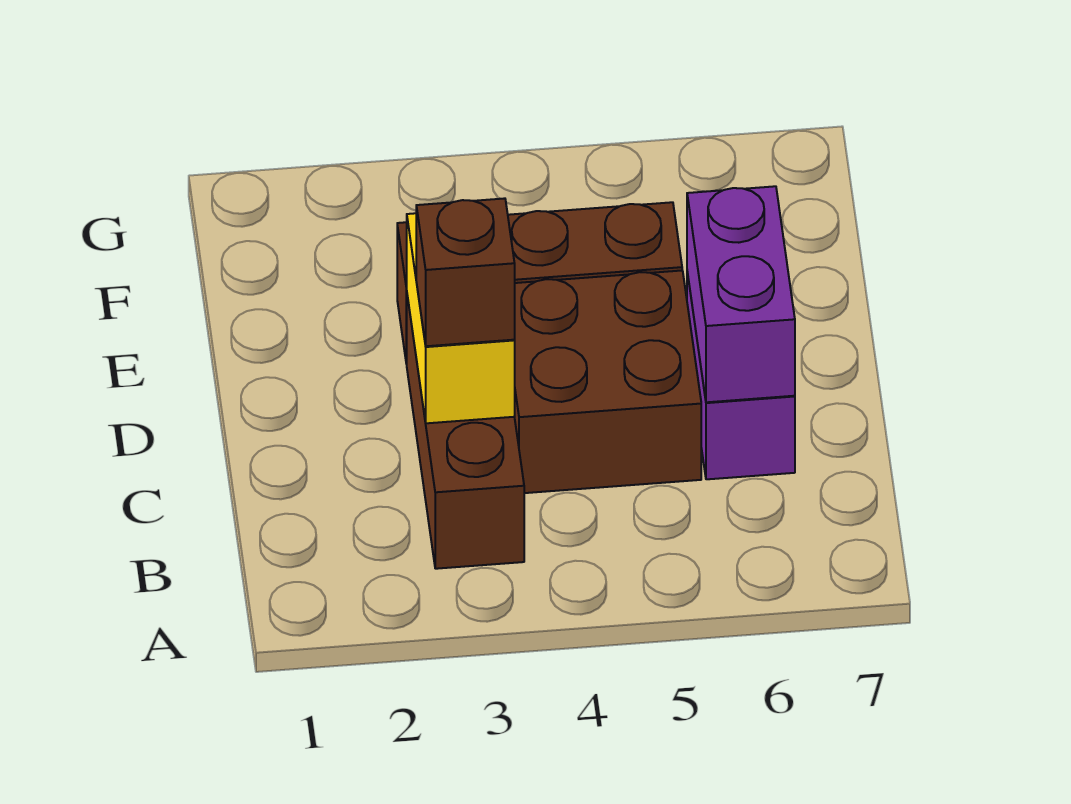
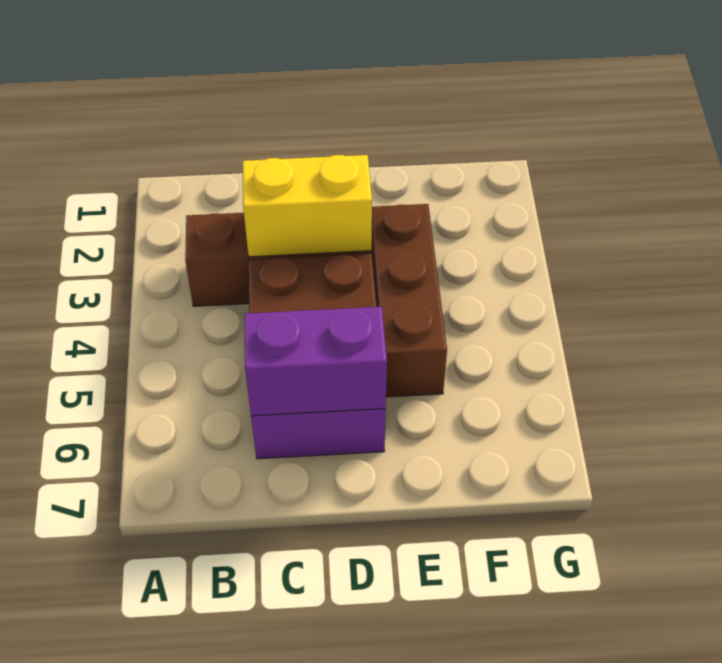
brown 1x1 brick [416,198,515,346] -> none

